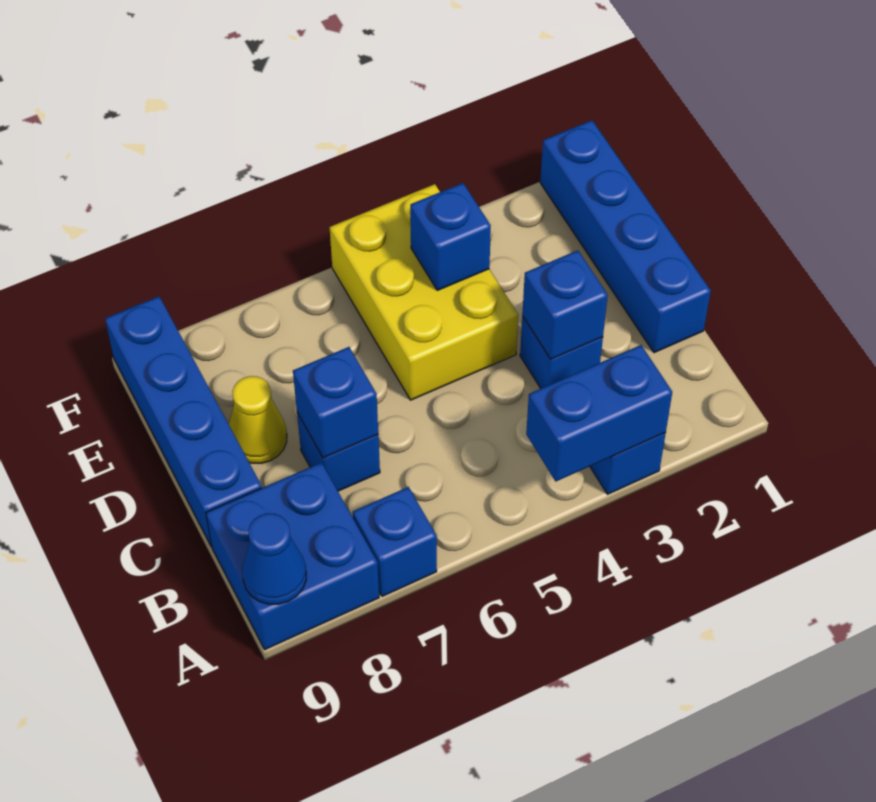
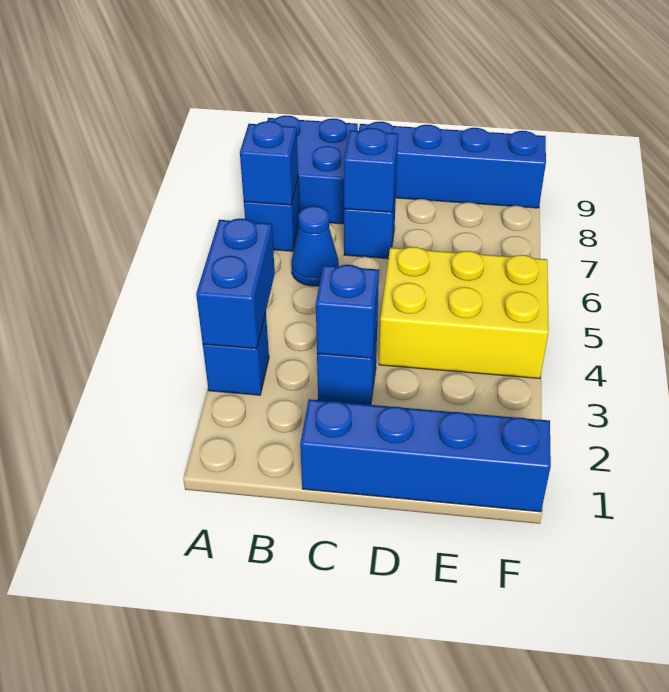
blue 1x1 cone [242,513,306,604] -> blue 1x1 cone moved to [291,206,339,286]
yellow 1x1 cone [229,376,287,463] -> none
blue 1x1 brick [410,183,491,290] -> blue 1x1 brick moved to [240,121,298,205]

